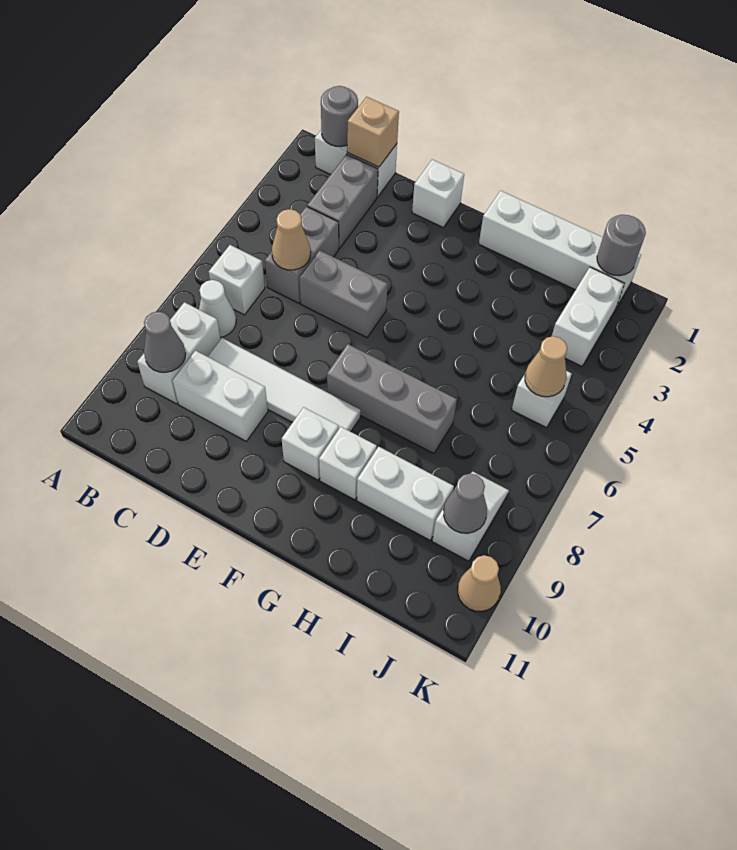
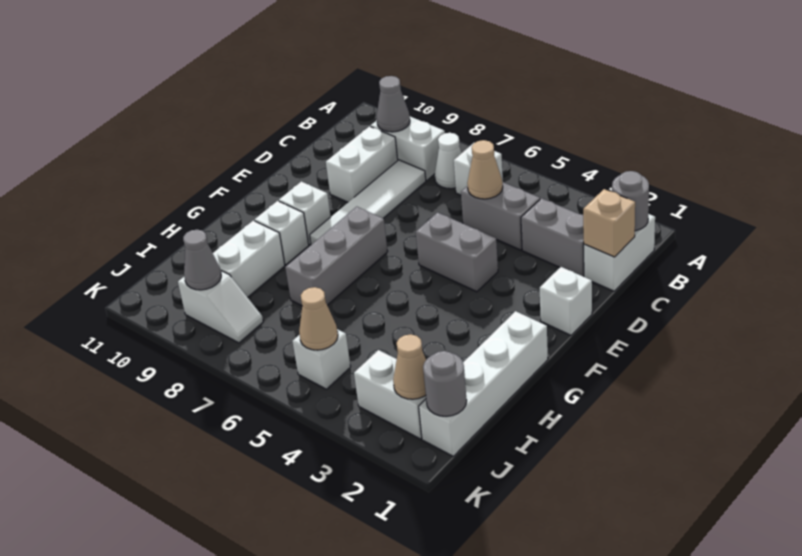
grey 1x2 brick [299,250,388,337] -> grey 1x2 brick turned to [416,212,498,292]
tan 1x1 cone [458,555,501,612] -> tan 1x1 cone moved to [393,334,426,399]

